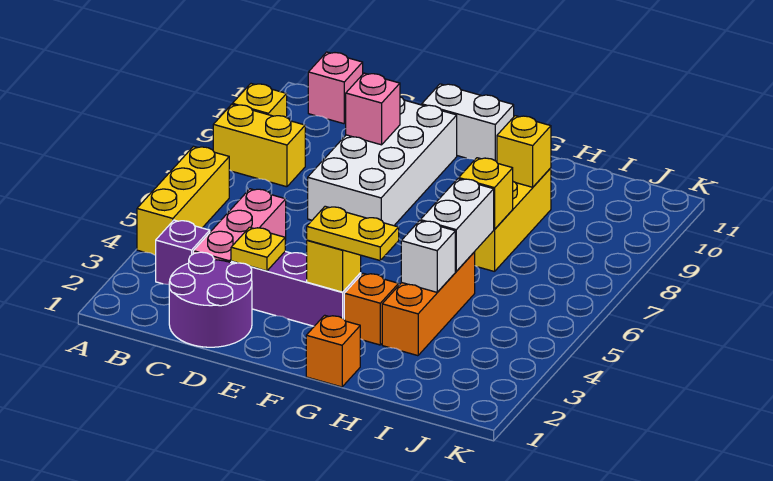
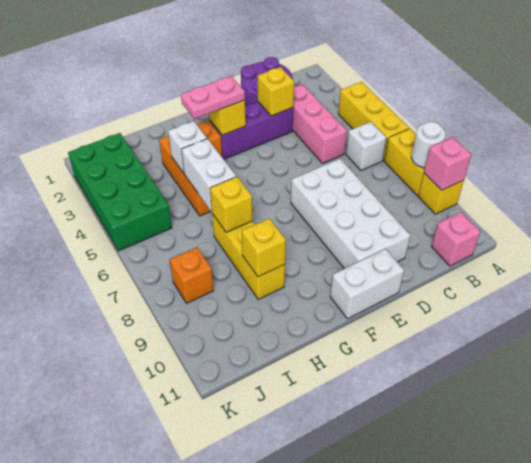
yellow 1x2 brick [213,104,305,187] -> yellow 1x2 brick turned to [384,129,425,196]
none -> white 1x1 round brick [411,122,446,168]
purple 1x1 brick [156,220,210,284] -> none
none -> white 1x1 brick [346,122,386,171]
yellow 1x1 plate [231,227,285,271] -> yellow 1x1 brick [258,67,294,116]
pink 1x1 brick [346,73,400,145] -> pink 1x1 brick moved to [424,137,471,190]
yellow 1x2 plate [307,206,399,260] -> pink 1x2 plate [181,76,245,119]
orange 1x1 brick [306,315,360,387] -> orange 1x1 brick moved to [170,247,214,303]
none -> green 2x4 brick [68,133,172,251]

